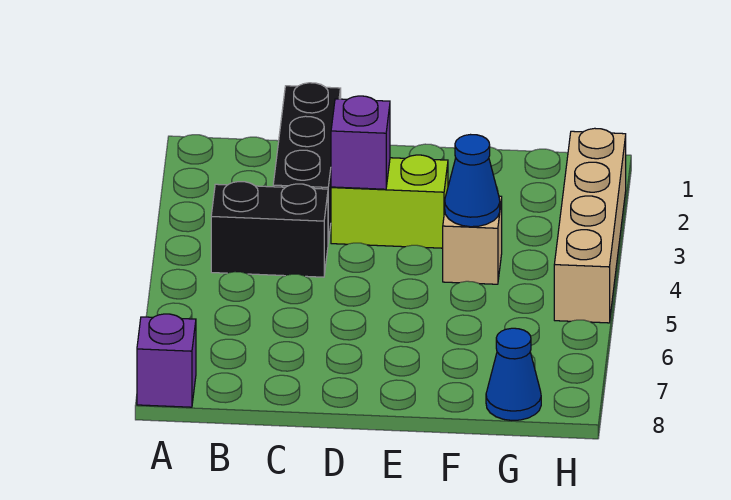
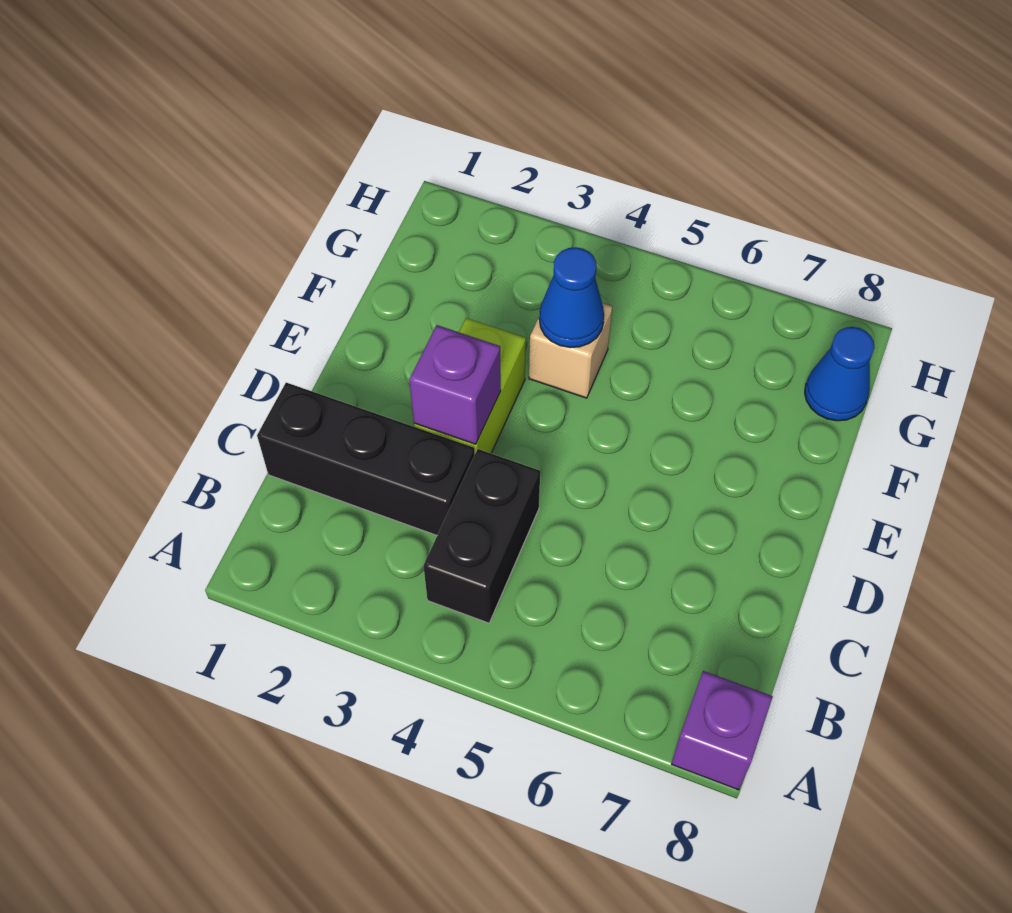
tan 1x4 brick [554,128,626,323] -> none

